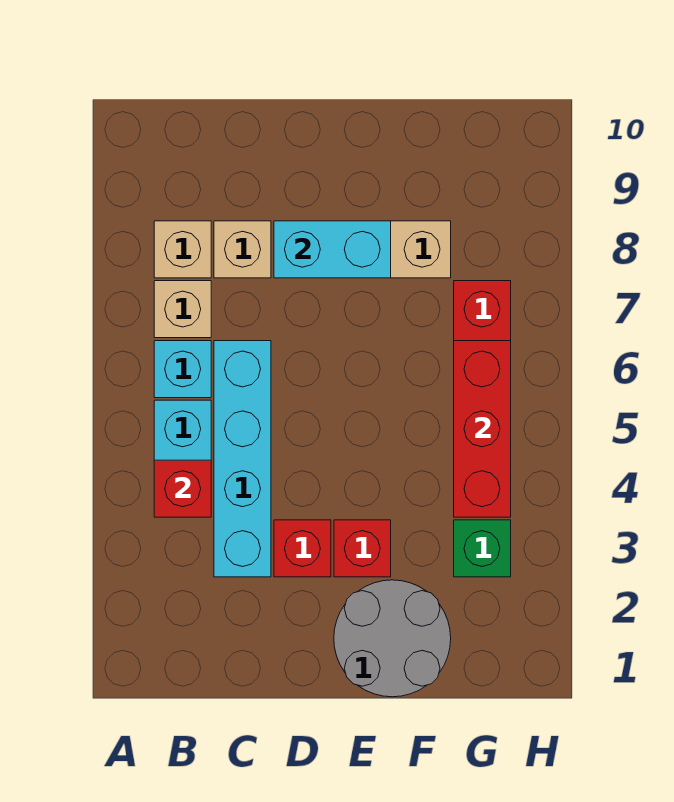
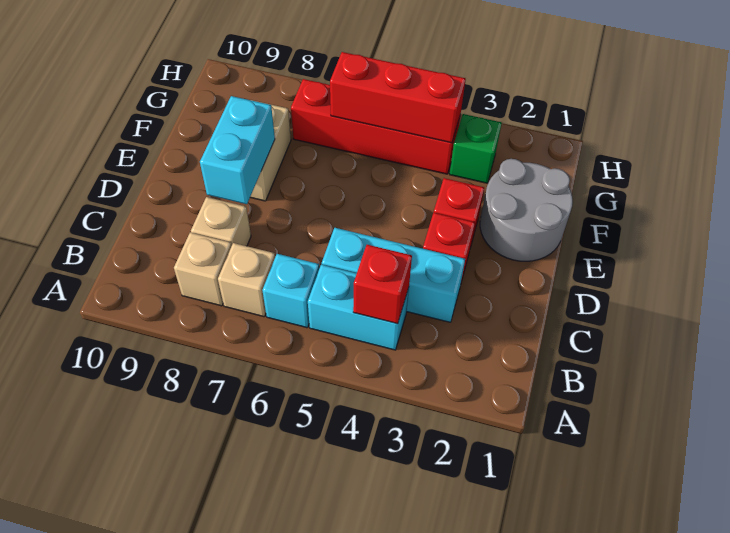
cyan 1x4 brick [214,341,271,577] -> cyan 1x3 brick [322,228,465,322]

